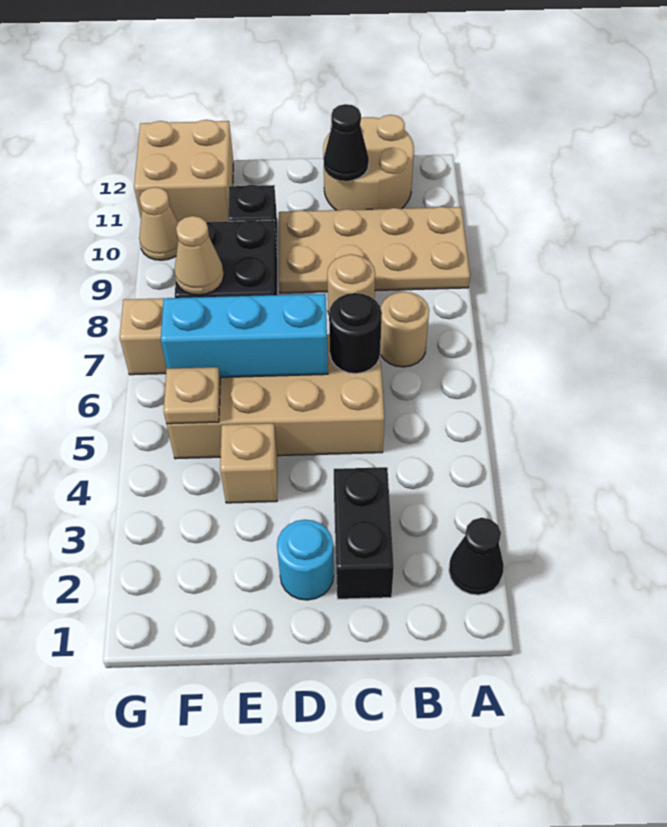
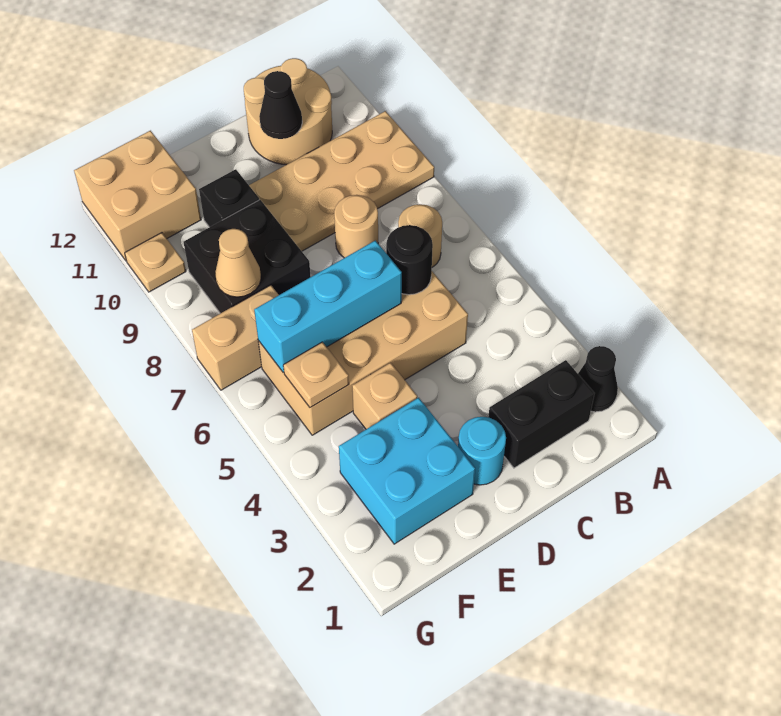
black 1x2 brick [334,467,394,599] -> black 1x2 brick turned to [488,360,594,468]
none -> cyan 2x2 brick [339,398,475,544]
tan 1x1 cone [139,187,178,260] -> tan 1x1 plate [125,233,186,292]

